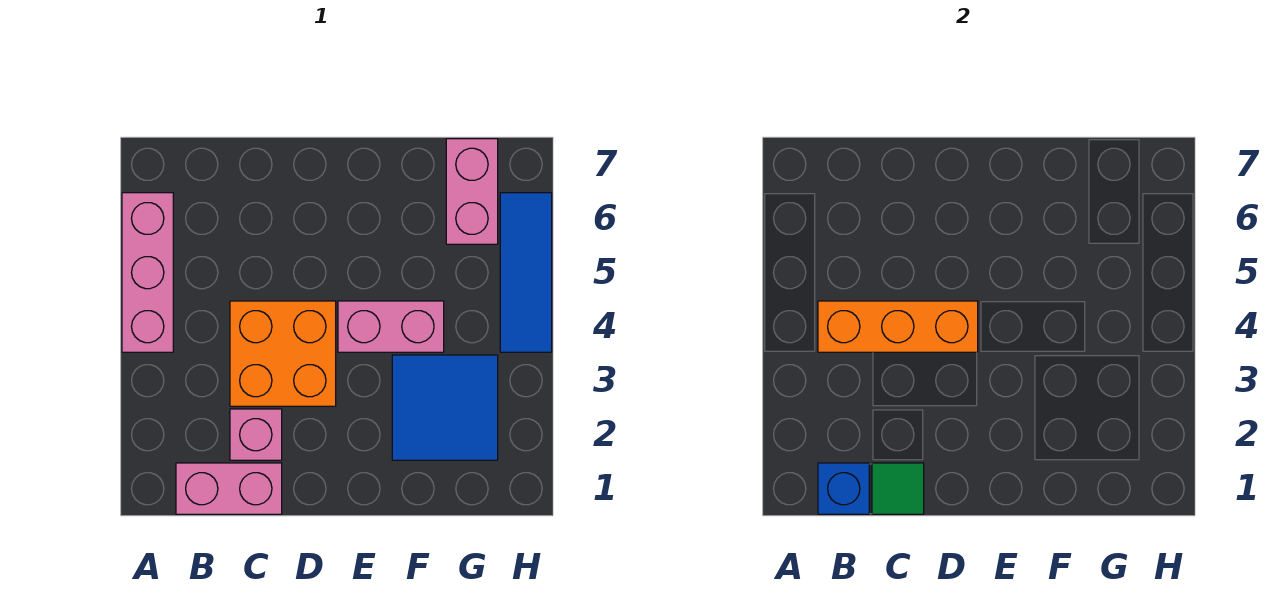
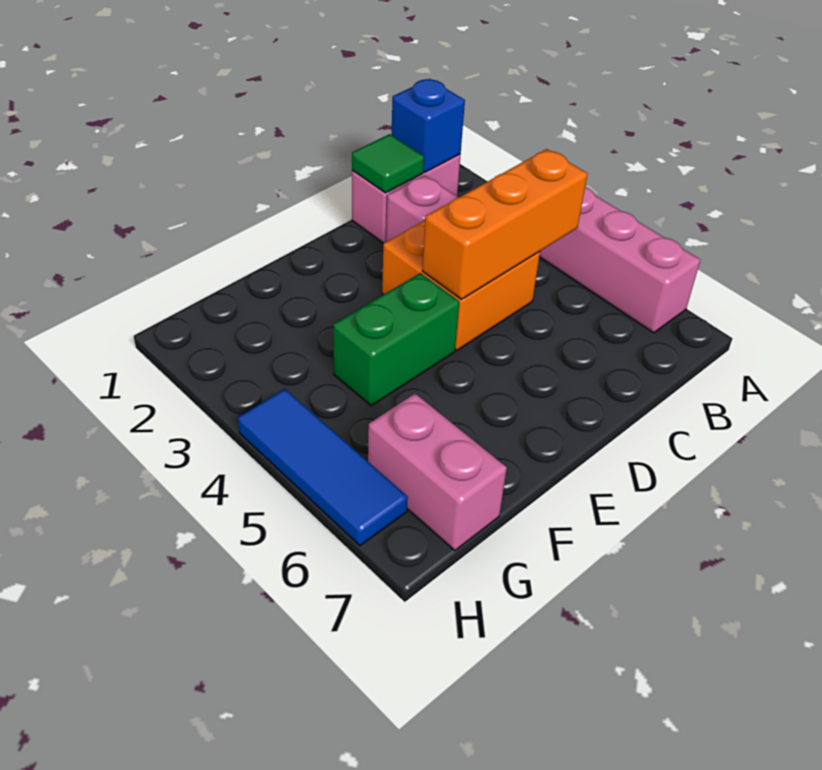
pink 1x2 brick [338,301,444,352] -> green 1x2 brick [333,273,459,406]
blue 2x2 tile [392,355,498,460] -> none

